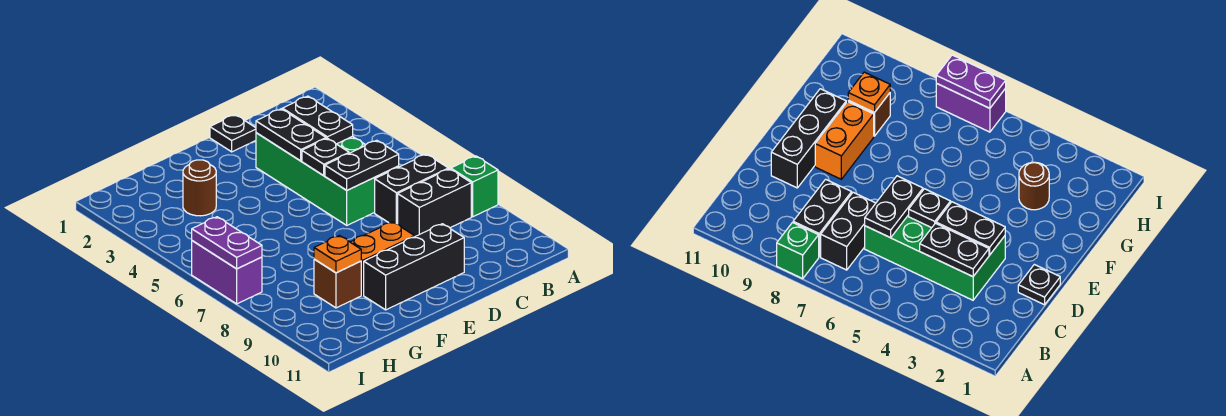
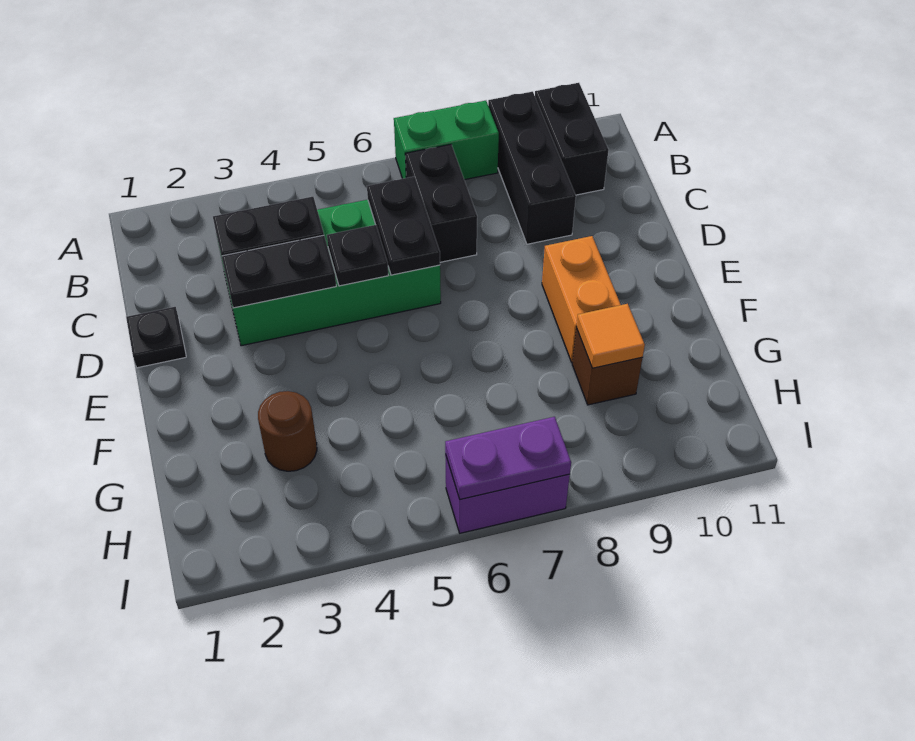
green 1x1 brick [451,156,498,217] -> green 1x2 brick [394,101,499,180]
black 1x2 brick [398,169,471,236] -> black 1x2 brick moved to [535,83,609,195]
black 1x3 brick [364,224,464,310] -> black 1x3 brick moved to [488,92,576,244]
orange 1x1 plate [314,235,361,273] -> orange 1x1 tile [576,304,645,368]

